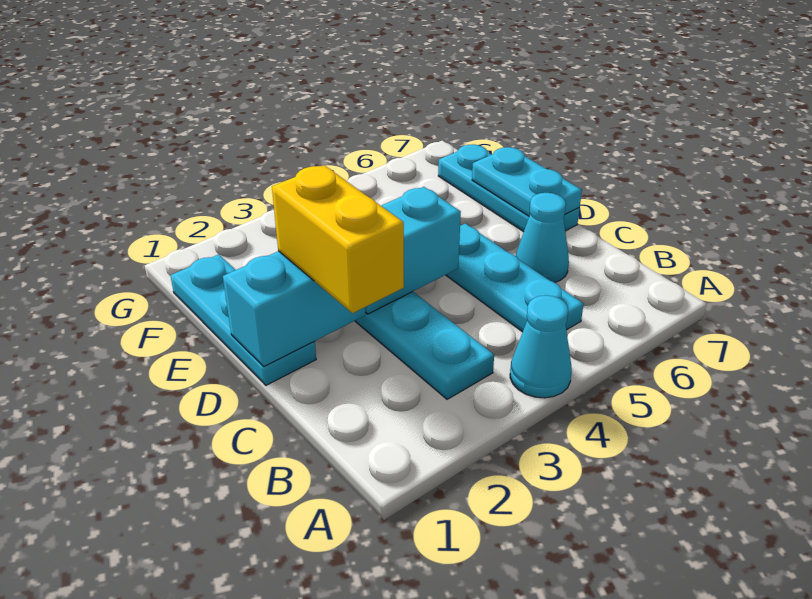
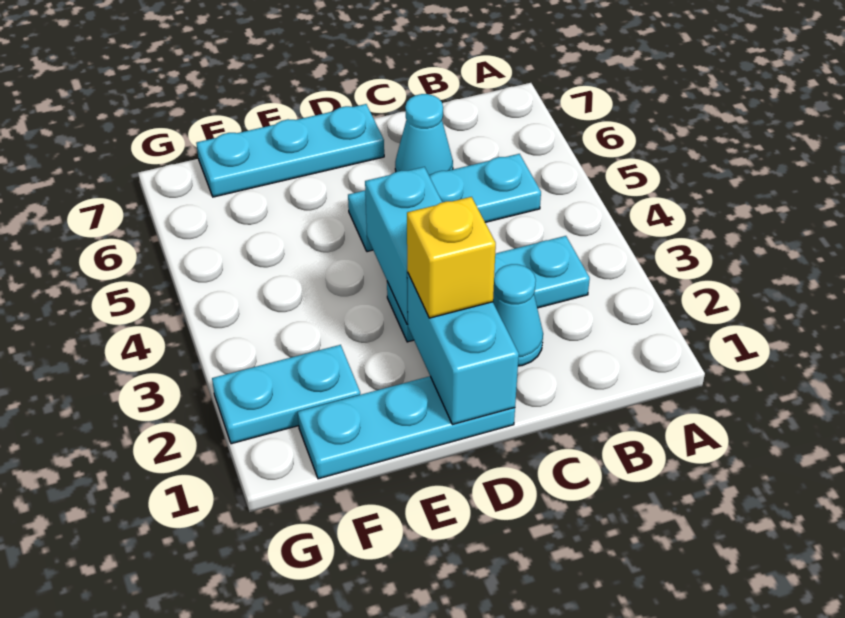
cyan 1x1 cone [510,295,572,398] -> cyan 1x1 cone moved to [493,264,543,366]
yellow 1x2 brick [272,165,404,313] -> yellow 1x1 brick [407,197,496,318]
cyan 1x2 plate [472,147,582,216] -> cyan 1x2 plate moved to [212,345,360,444]

